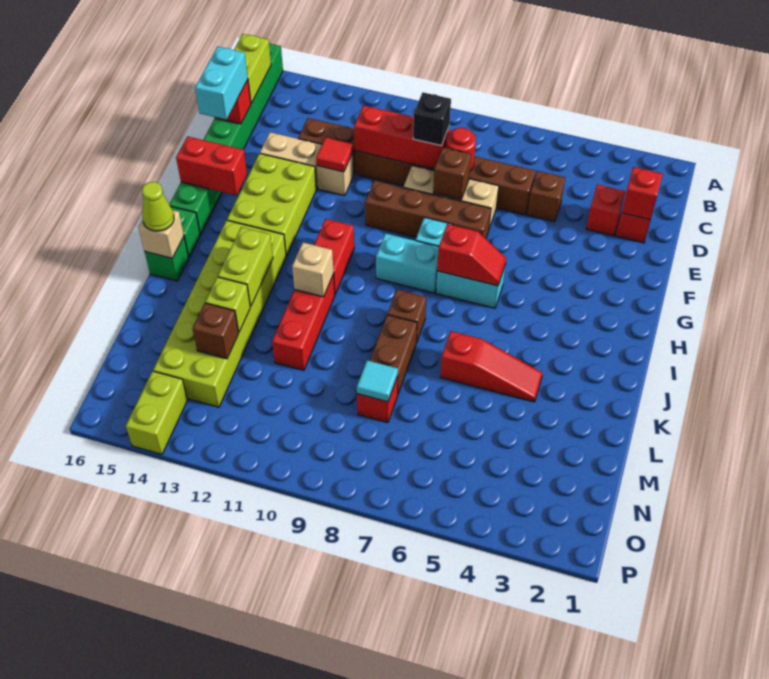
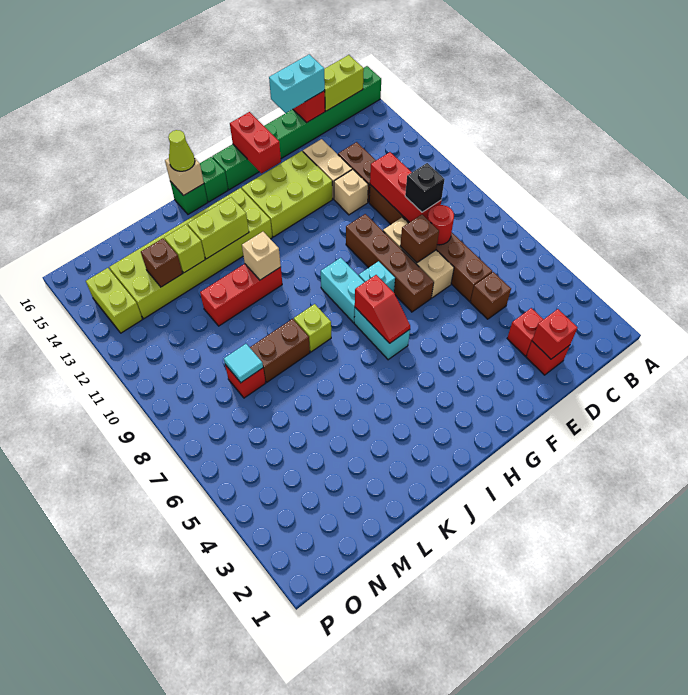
red 1x1 tile [316,137,353,172] -> none
red 1x2 brick [314,219,354,294] -> none
brown 1x1 brick [388,290,426,343] -> lime 1x1 brick [294,304,331,352]
red 1x3 slope [440,331,543,402] -> none
lime 1x2 brick [126,371,187,454] -> lime 1x2 brick turned to [86,268,142,333]

